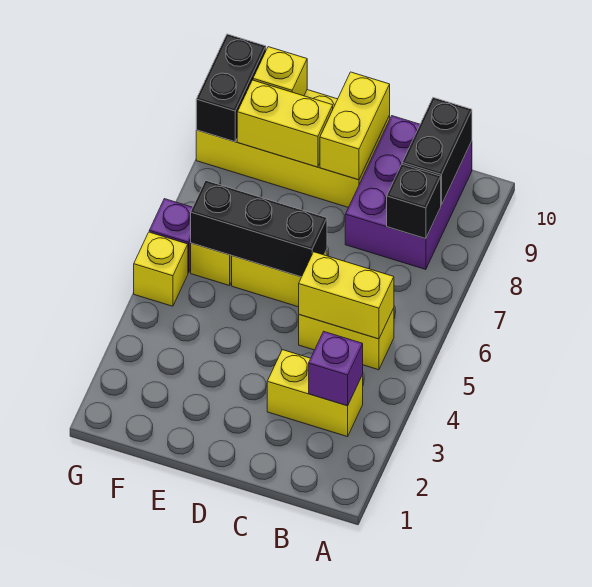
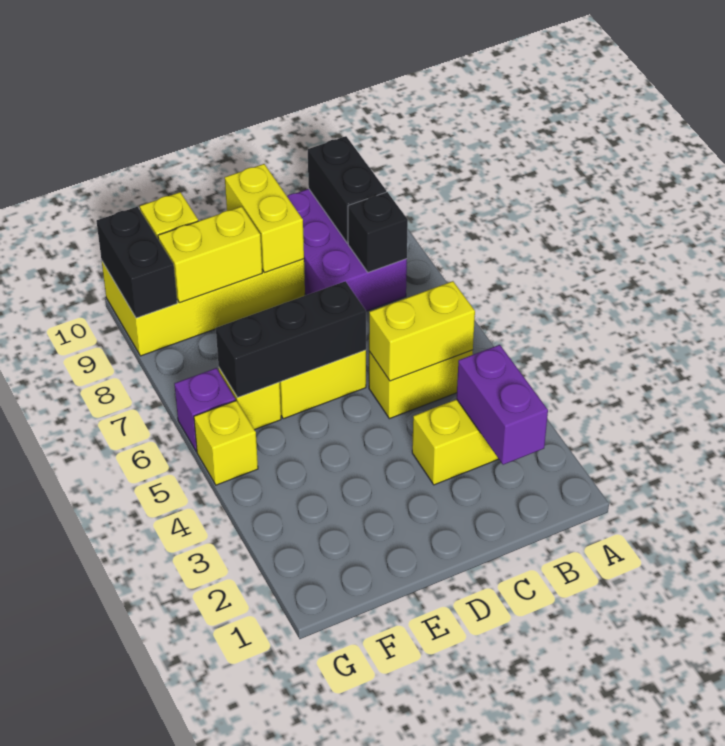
purple 1x1 brick [309,331,363,406] -> purple 1x2 brick [457,345,548,465]

